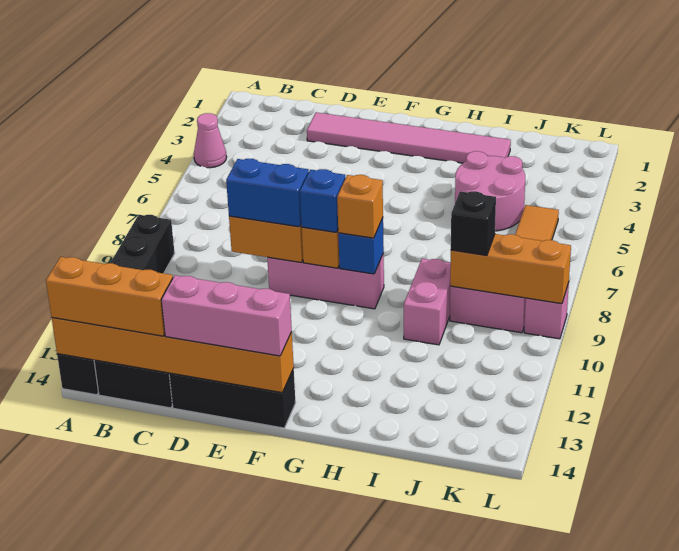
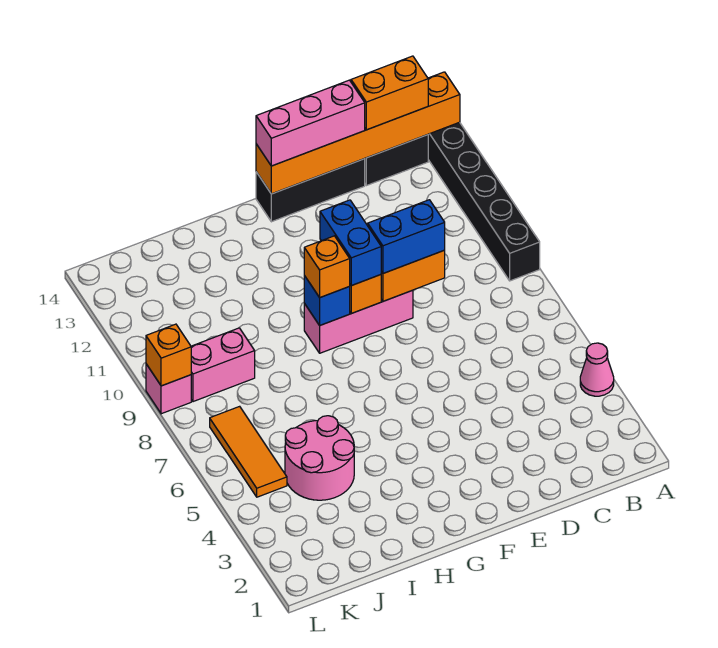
orange 1x3 brick [46,257,173,336] -> orange 1x2 brick [351,56,428,130]
pink 1x6 tile [307,112,511,163] -> none
blue 1x1 brick [300,169,345,232] -> blue 1x2 brick [320,200,381,286]
pink 1x2 brick [404,259,451,345] -> none
orange 1x3 brick [450,234,571,304] -> orange 1x1 brick [146,324,191,386]
black 1x1 brick [451,191,496,256] -> none

